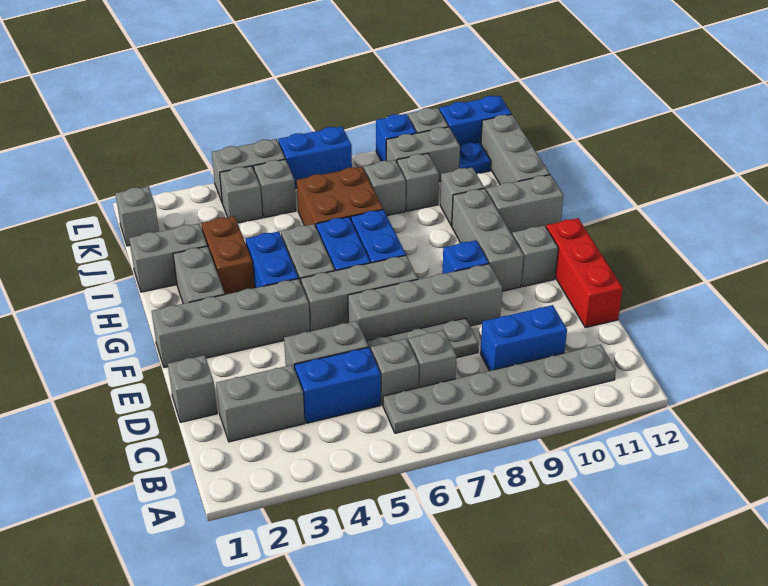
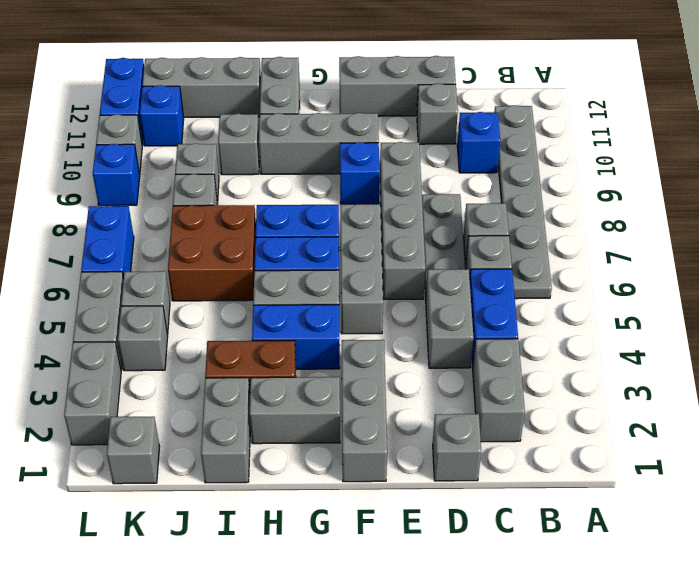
blue 1x2 brick [480,305,567,371] -> blue 1x1 brick [457,112,500,173]
red 1x3 brick [546,218,623,328] -> grey 1x3 brick [339,56,456,116]
grey 1x4 brick [152,279,310,368] -> grey 1x3 brick [342,340,387,482]
grey 1x1 brick [512,225,558,287] -> grey 1x1 brick moved to [417,84,458,144]
grey 1x2 brick [386,127,460,181] -> grey 1x2 brick moved to [64,342,121,445]
blue 1x1 plate [459,142,491,174] -> blue 1x1 brick [140,85,184,146]

